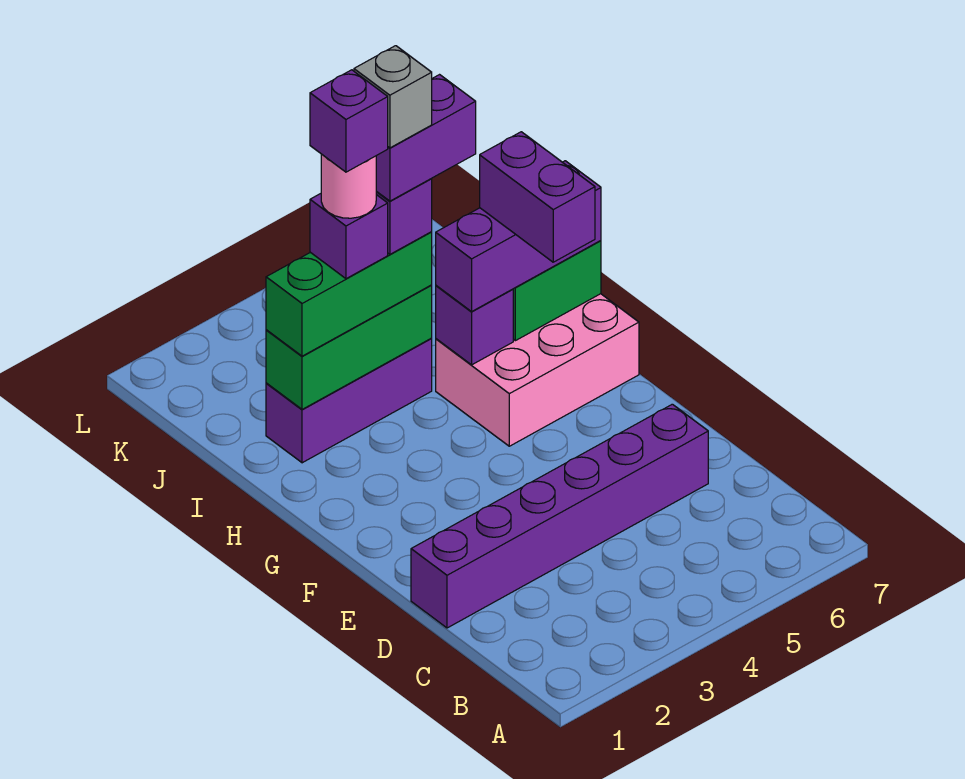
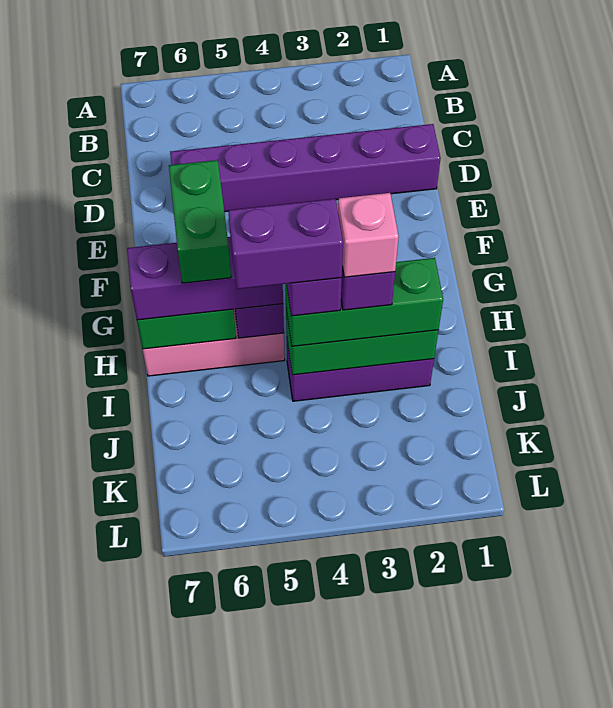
purple 1x2 brick [480,132,595,262] -> green 1x2 brick [169,160,231,283]
pink 1x1 round brick [321,154,376,218] -> pink 1x1 brick [338,193,399,277]
purple 1x1 brick [310,70,388,172] -> none
grey 1x1 brick [354,46,432,148] -> none

